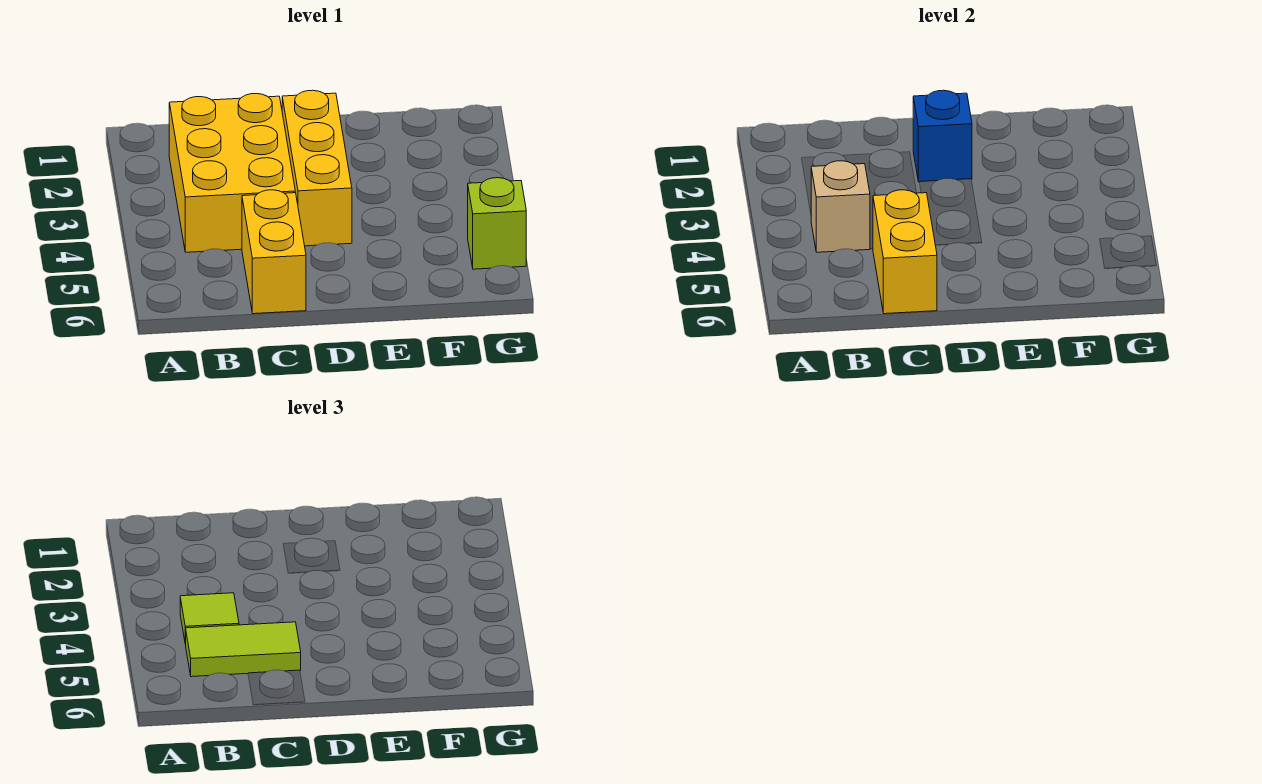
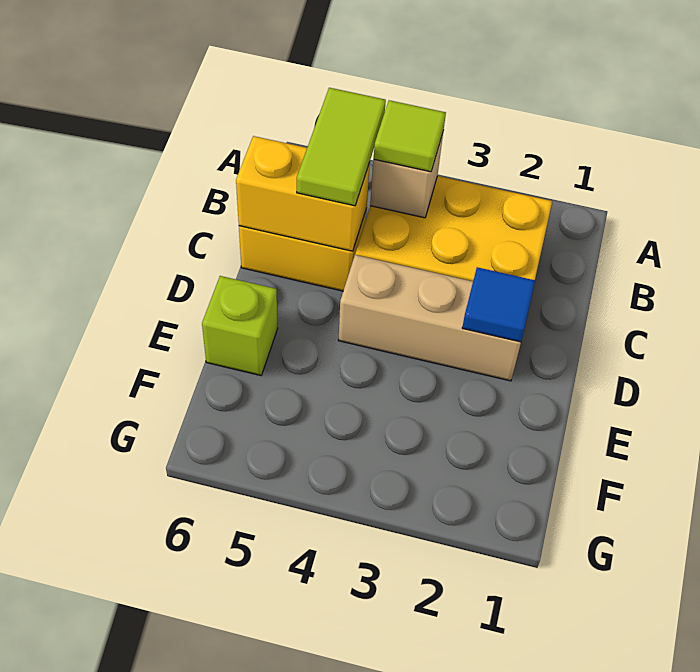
yellow 1x3 brick [282,90,352,246] -> tan 1x3 brick [338,255,521,381]
blue 1x1 brick [913,90,972,182] -> blue 1x1 tile [462,267,535,342]
lime 1x1 brick [468,178,526,269] -> lime 1x1 brick moved to [202,276,278,375]

